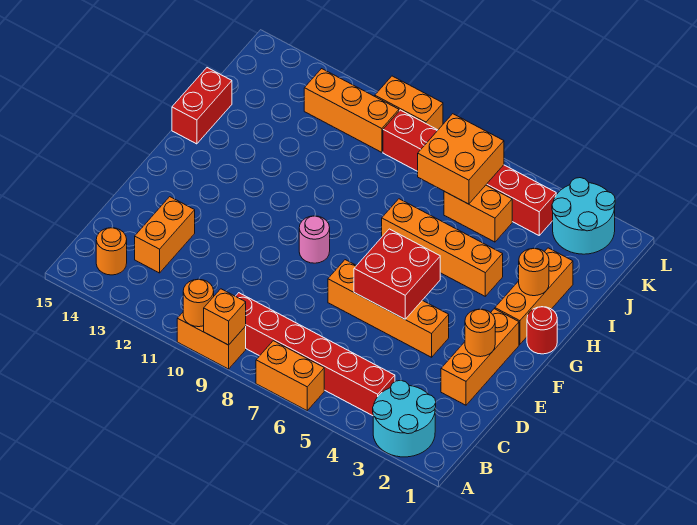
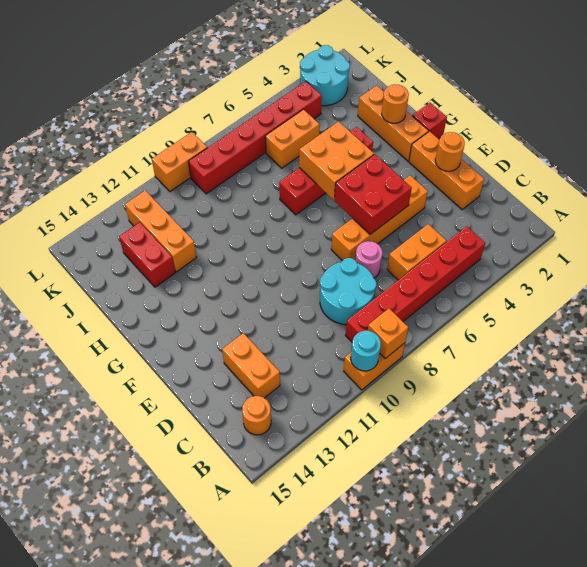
cyan 2x2 round brick [373,380,436,457] -> cyan 2x2 round brick moved to [320,258,376,325]
orange 1x2 brick [256,341,324,411] -> orange 1x2 brick moved to [387,224,446,280]
orange 1x1 round brick [183,279,214,327] -> cyan 1x1 round brick [351,331,381,371]
pink 1x1 round brick [299,216,330,263] -> pink 1x1 round brick moved to [355,241,382,278]
red 1x1 round brick [527,307,557,354] -> red 1x1 brick [412,103,447,139]
orange 1x4 brick [382,199,503,296] -> red 1x4 brick [279,127,373,215]
red 1x2 brick [172,68,232,144] -> red 1x2 brick moved to [119,222,175,287]
orange 2x2 brick [418,114,504,204] -> orange 2x2 brick moved to [299,121,374,200]
orange 1x3 brick [304,69,399,152] -> orange 1x3 brick turned to [125,190,196,272]

